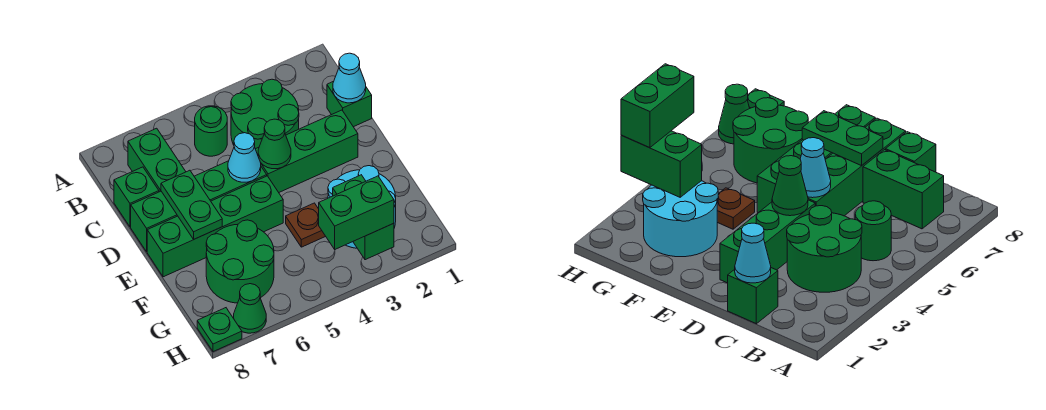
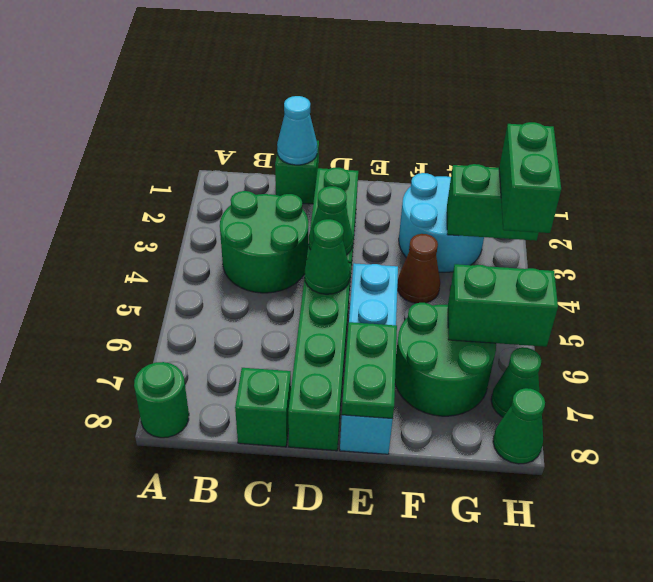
green 1x1 round brick [195,106,227,156] -> green 1x1 round brick moved to [134,362,189,438]
green 1x2 brick [128,128,186,192] -> green 1x2 brick moved to [448,264,558,347]
cyan 1x1 cone [228,133,261,182] -> green 1x1 cone [305,219,350,294]
green 1x2 plate [161,170,222,239] -> green 1x2 plate turned to [342,322,397,419]
green 1x4 brick [147,176,283,277] -> cyan 1x4 brick [340,263,398,454]
brown 1x1 plate [286,203,326,247] -> brown 1x1 cone [397,234,440,303]
green 1x1 plate [197,308,242,352] -> green 1x1 cone [493,388,545,464]

